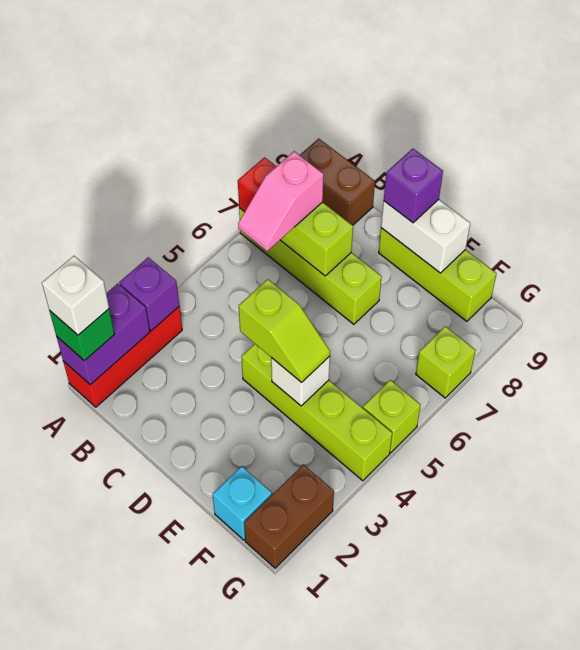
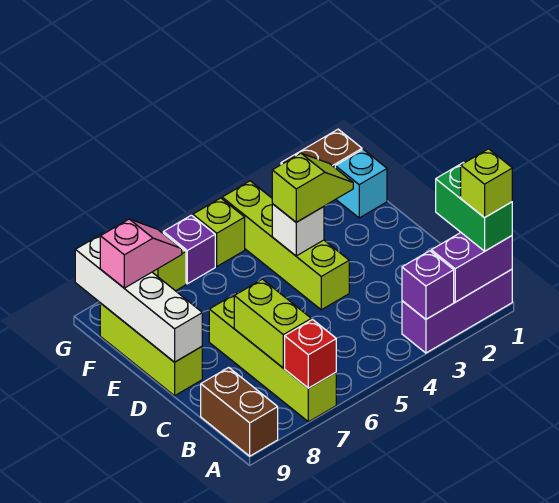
red 1x3 brick [63,307,182,407] -> purple 1x3 brick [402,269,512,353]
green 1x1 brick [49,309,114,361] -> green 1x2 brick [436,163,512,251]
white 1x1 brick [42,256,109,335] -> lime 1x1 brick [461,149,512,218]
pink 1x2 slope [238,151,324,251] -> pink 1x2 slope moved to [100,219,182,288]
lime 1x2 slope [239,279,330,383] -> lime 1x2 slope turned to [272,153,353,222]
white 1x2 brick [381,199,470,273] -> white 1x4 brick [75,233,202,362]
purple 1x1 brick [384,149,443,223] -> purple 1x1 brick moved to [163,215,215,284]

